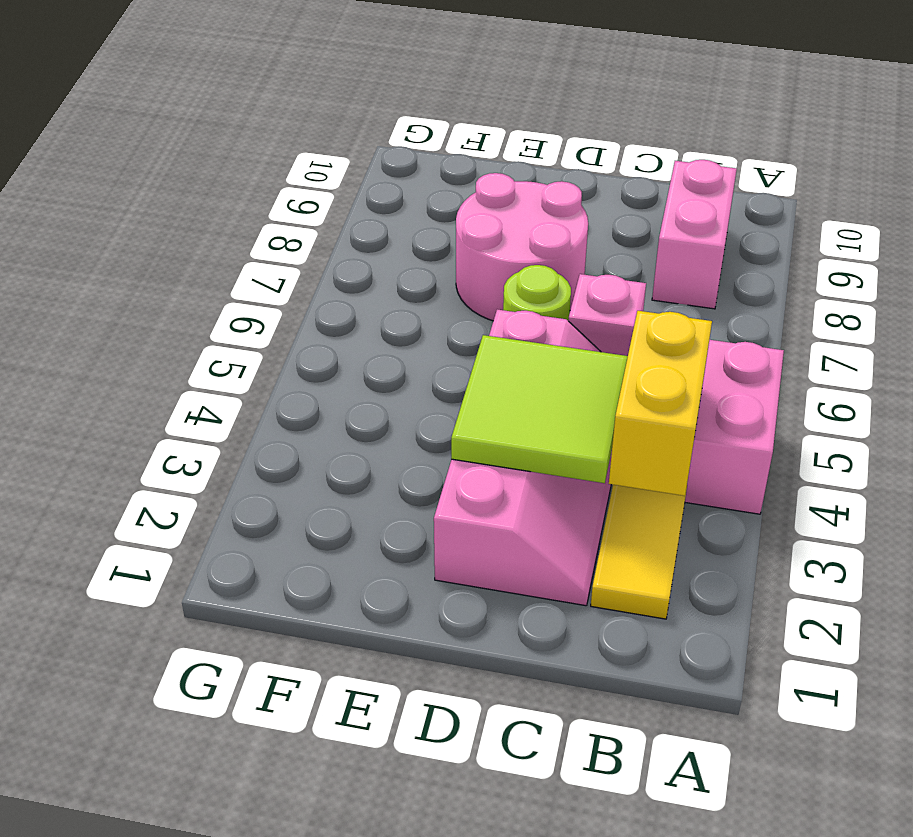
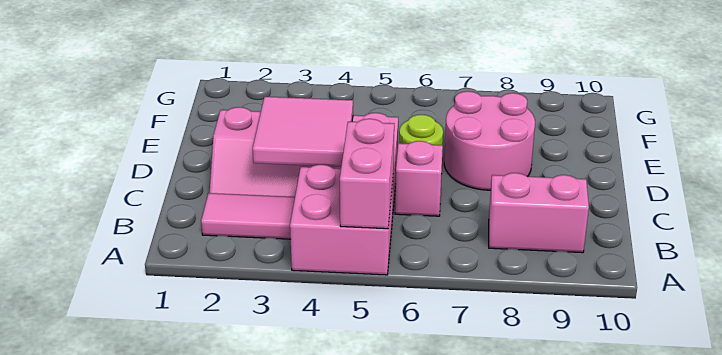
none -> pink 1x2 brick [340,119,394,229]
yellow 1x2 tile [591,485,687,619] -> pink 1x2 tile [201,193,295,239]
yellow 1x2 brick [609,311,712,496] -> none
lime 2x2 tile [451,335,628,483] -> pink 2x2 tile [253,97,353,167]

